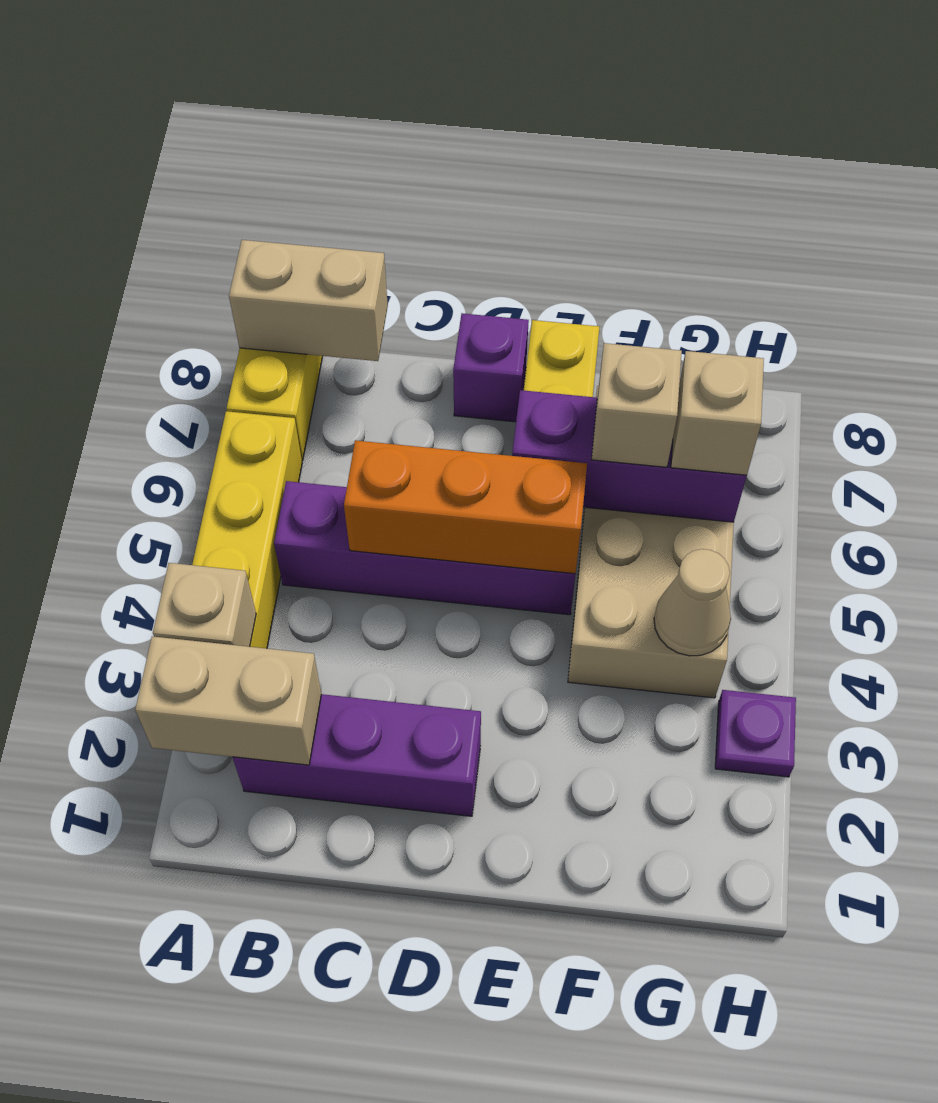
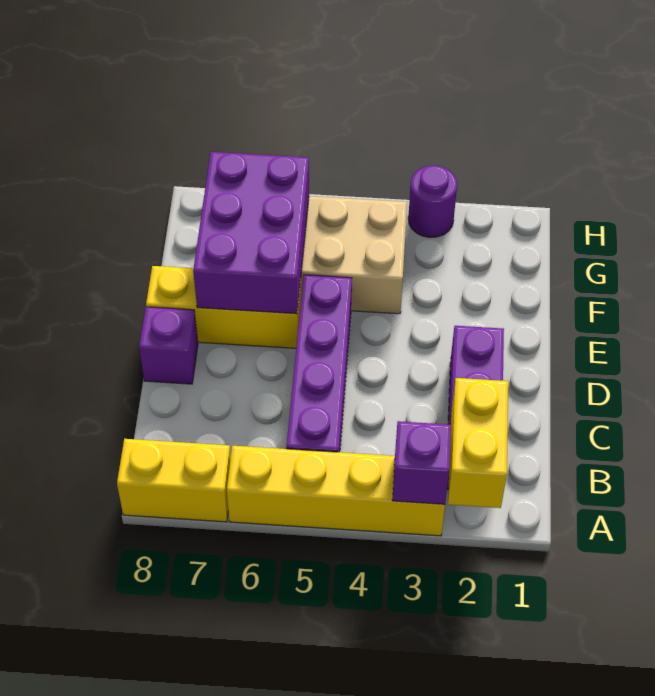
tan 1x2 brick [135,636,321,765] -> yellow 1x2 brick [448,378,508,508]
tan 1x1 brick [153,563,256,647] -> purple 1x1 brick [392,421,451,504]
tan 1x2 brick [229,240,388,361] -> none
orange 1x3 brick [344,440,587,574] -> none
purple 1x3 brick [512,390,747,522] -> purple 2x3 brick [193,152,309,314]
tan 1x1 brick [591,343,682,467] -> none
tan 1x1 cone [654,549,731,656] -> none
tan 1x1 brick [671,351,764,475] -> none
purple 1x1 plate [715,690,796,777] -> purple 1x1 round brick [408,166,457,237]

